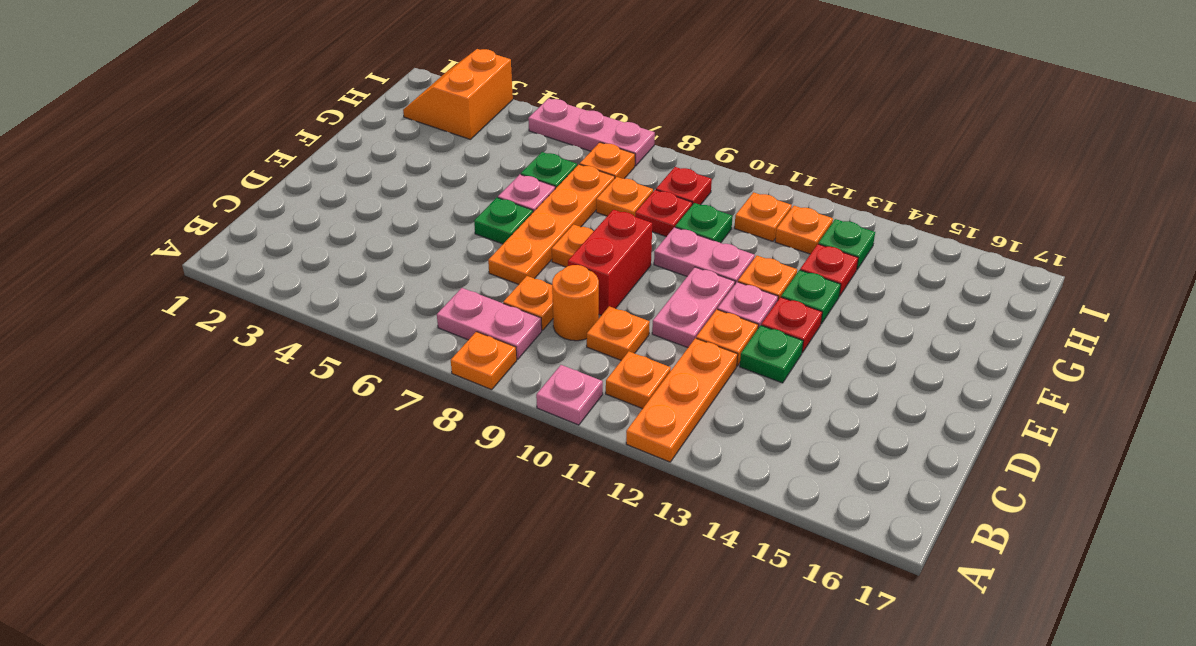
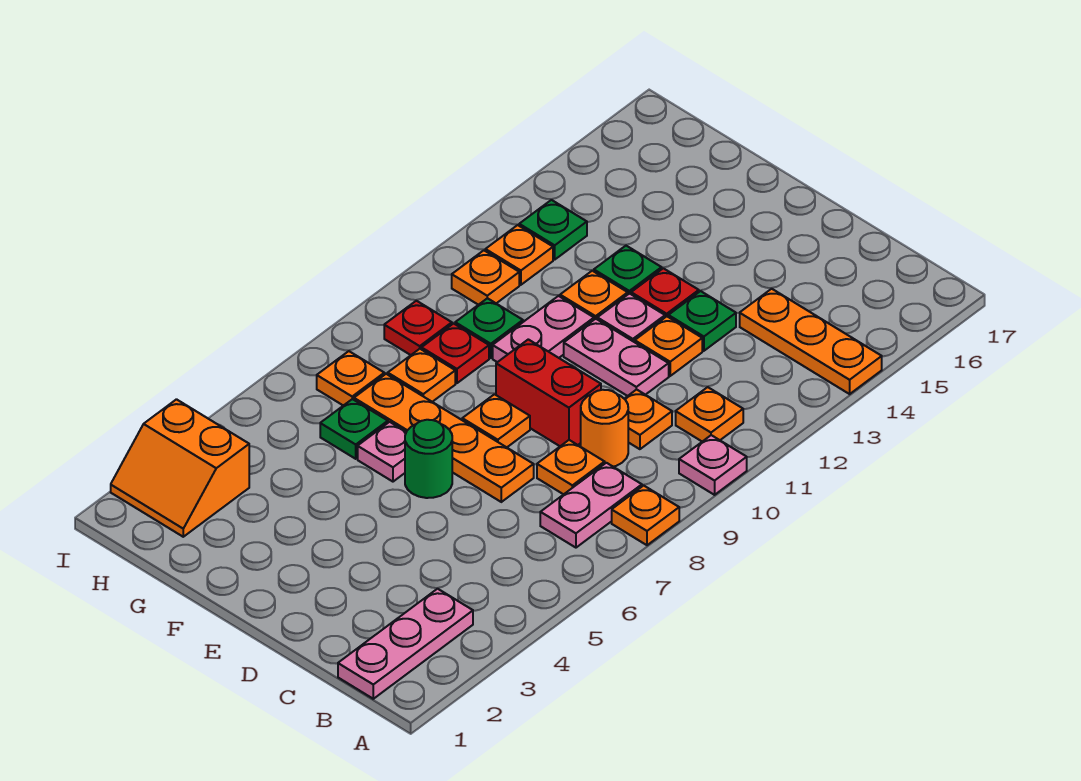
orange 1x3 plate [626,338,738,462] -> orange 1x3 plate moved to [740,289,882,394]
green 1x1 plate [474,198,533,244] -> green 1x1 round brick [405,420,452,498]
red 1x1 plate [800,244,858,296] -> none
pink 1x3 plate [528,98,655,166] -> pink 1x3 plate moved to [338,589,473,699]

